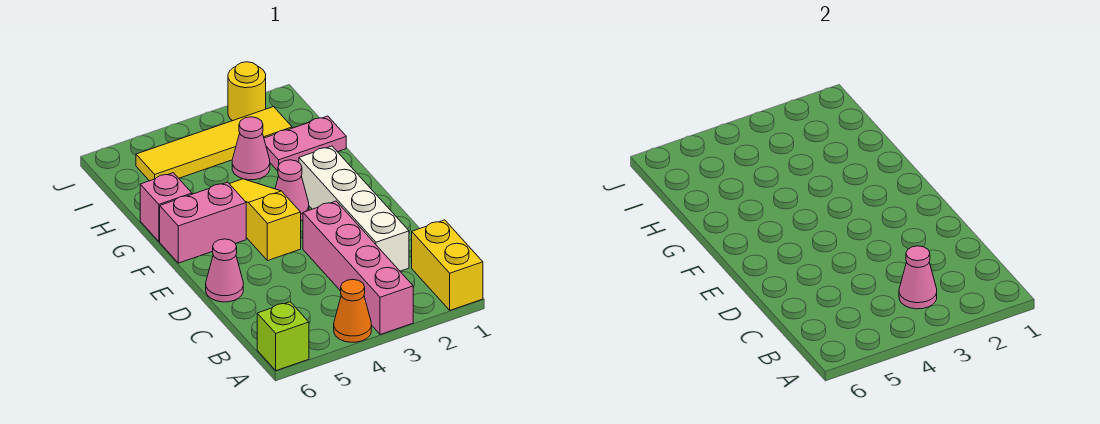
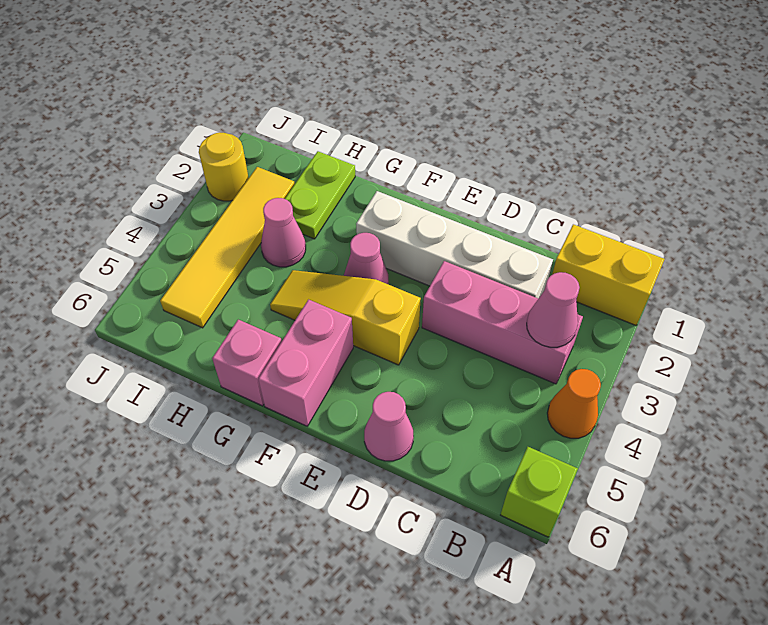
pink 1x4 brick [303,201,413,335] -> pink 1x3 brick [422,261,583,384]
pink 1x2 plate [264,116,346,171] -> lime 1x2 plate [285,151,355,239]

